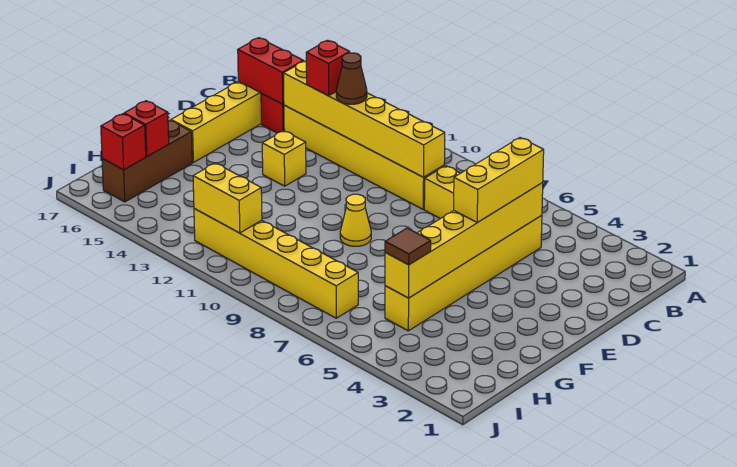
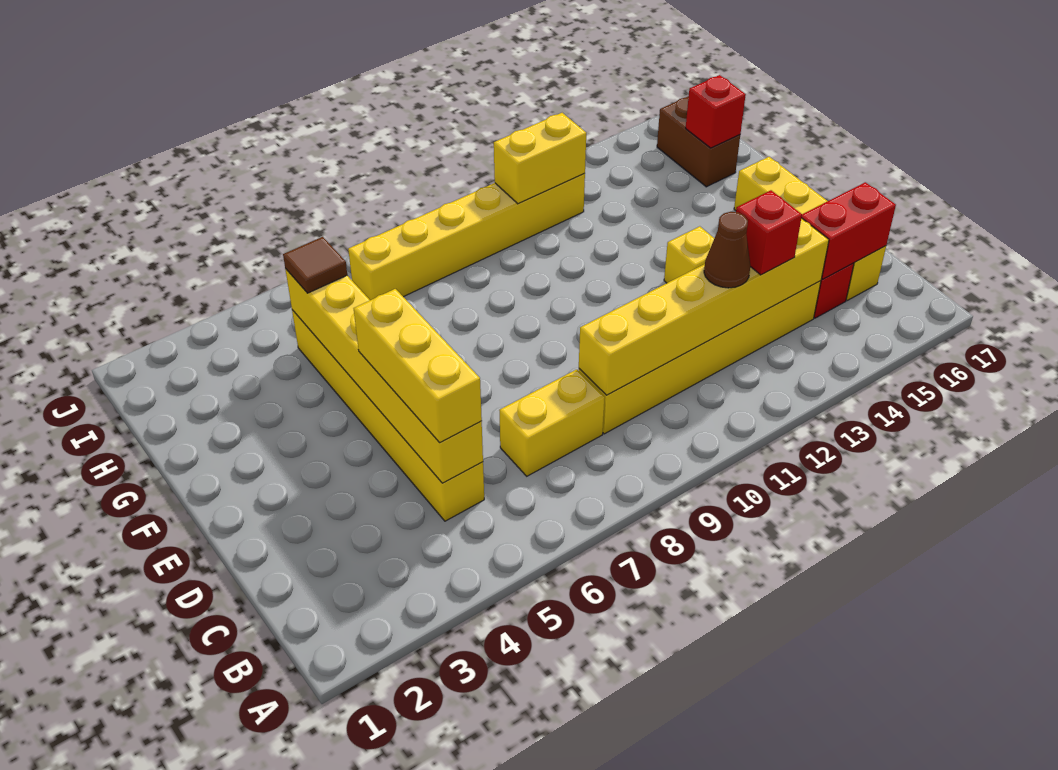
yellow 1x1 cone [340,194,371,246] -> none
brown 1x3 brick [102,120,192,202] -> brown 1x2 brick [657,96,740,187]
red 1x1 brick [101,114,146,170] -> none

